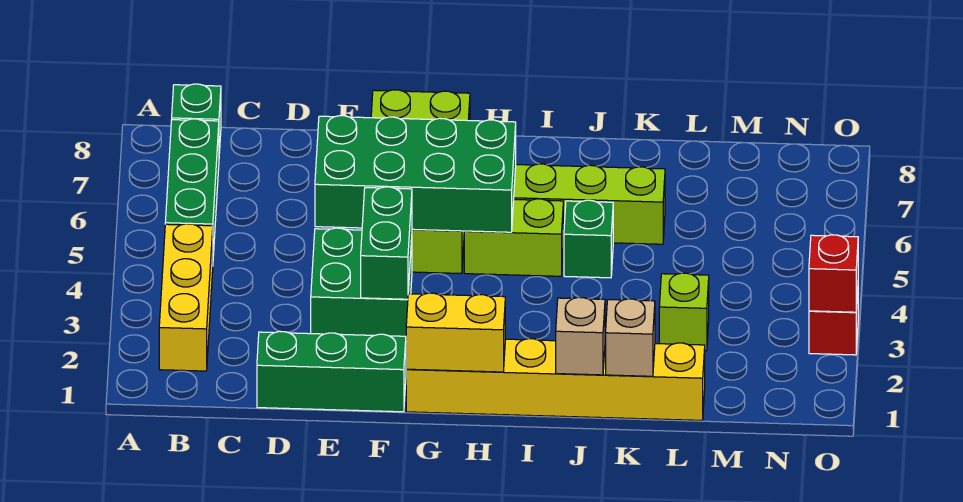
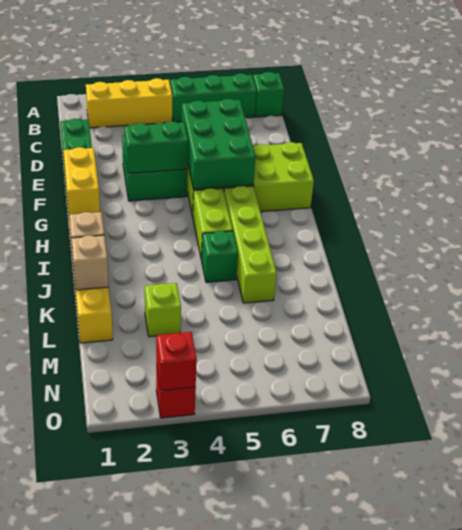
green 2x4 brick [315,116,516,232] -> green 2x3 brick [182,99,256,189]

